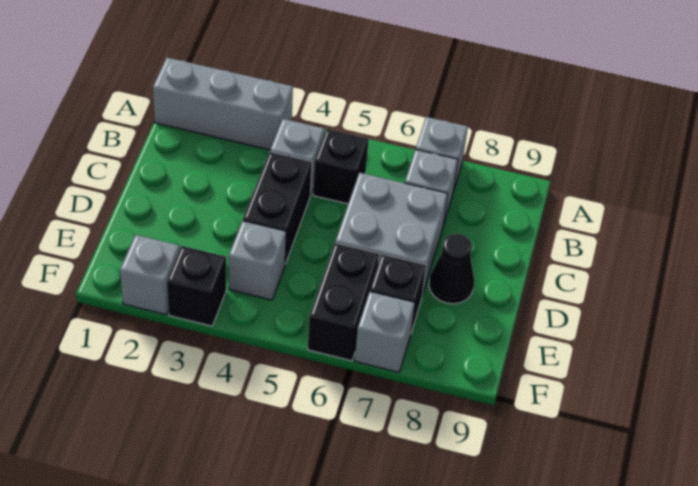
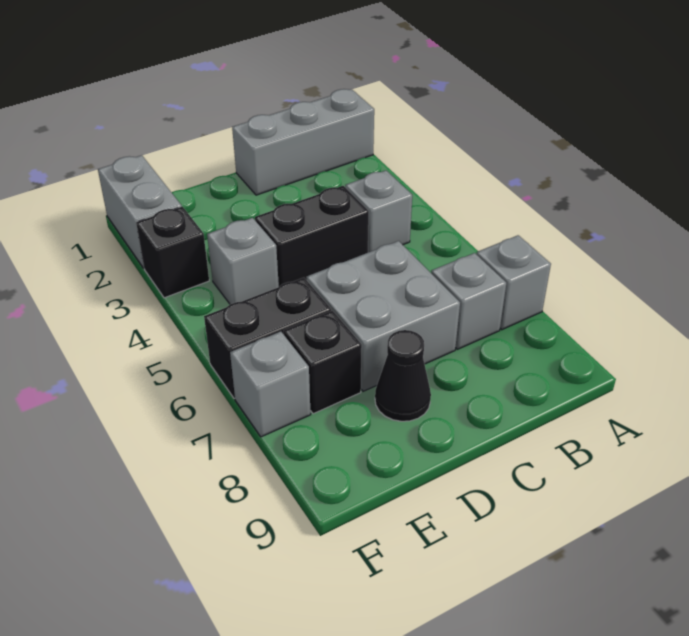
grey 1x3 brick [153,58,293,150] -> grey 1x3 brick turned to [232,89,374,195]
black 1x1 brick [313,129,369,204] -> none
grey 1x1 brick [120,235,180,315] -> grey 1x2 brick [98,155,182,268]

